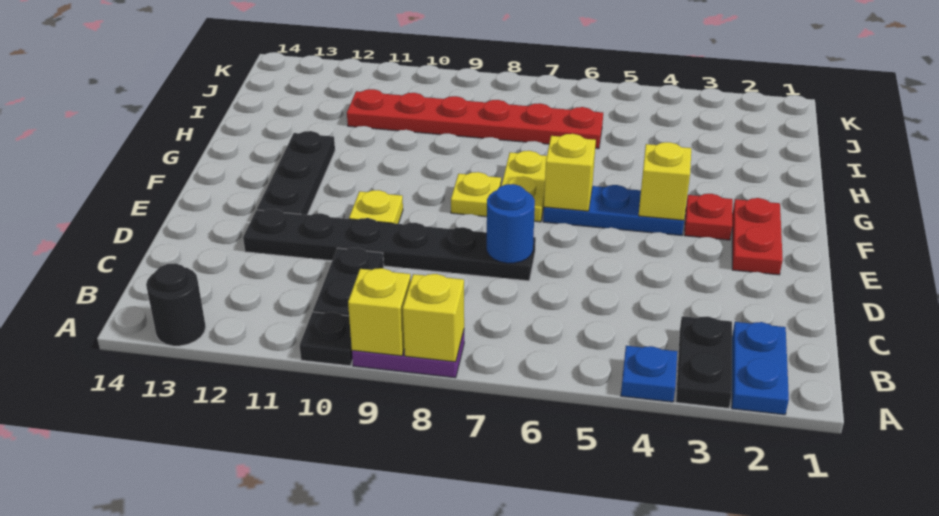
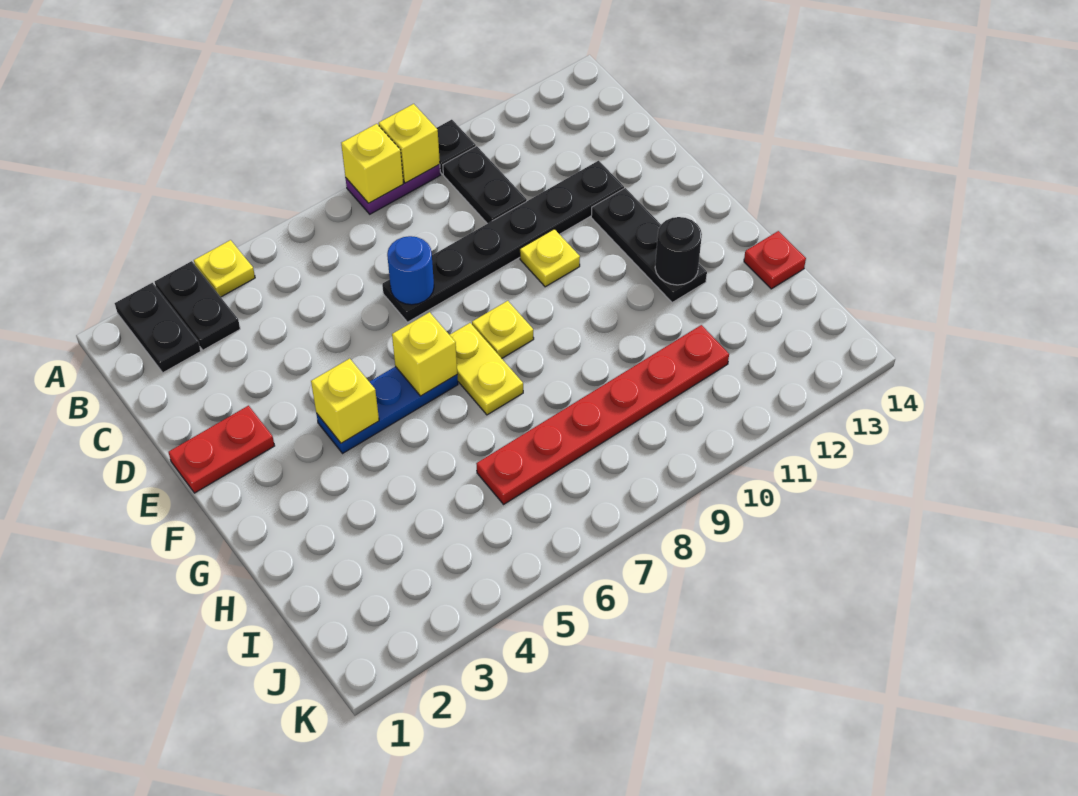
blue 1x2 plate [732,322,789,415] -> black 1x2 plate [115,283,201,373]
blue 1x1 plate [621,346,677,402] -> yellow 1x1 plate [194,240,255,297]
black 1x1 round brick [146,263,206,346] -> black 1x1 round brick moved to [655,217,702,285]
red 1x2 plate [732,198,783,275] -> red 1x2 plate turned to [169,406,275,493]
red 1x1 plate [684,194,733,240] -> red 1x1 plate moved to [744,231,806,289]

